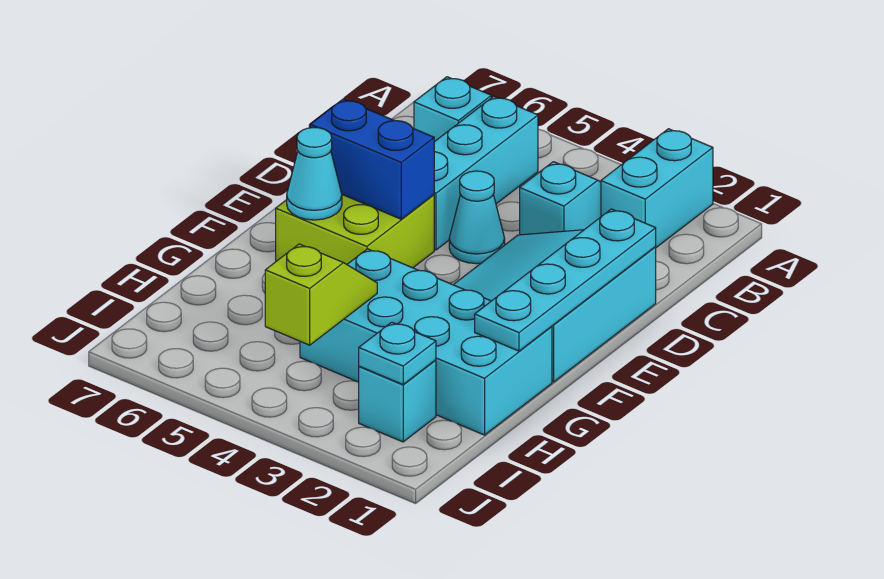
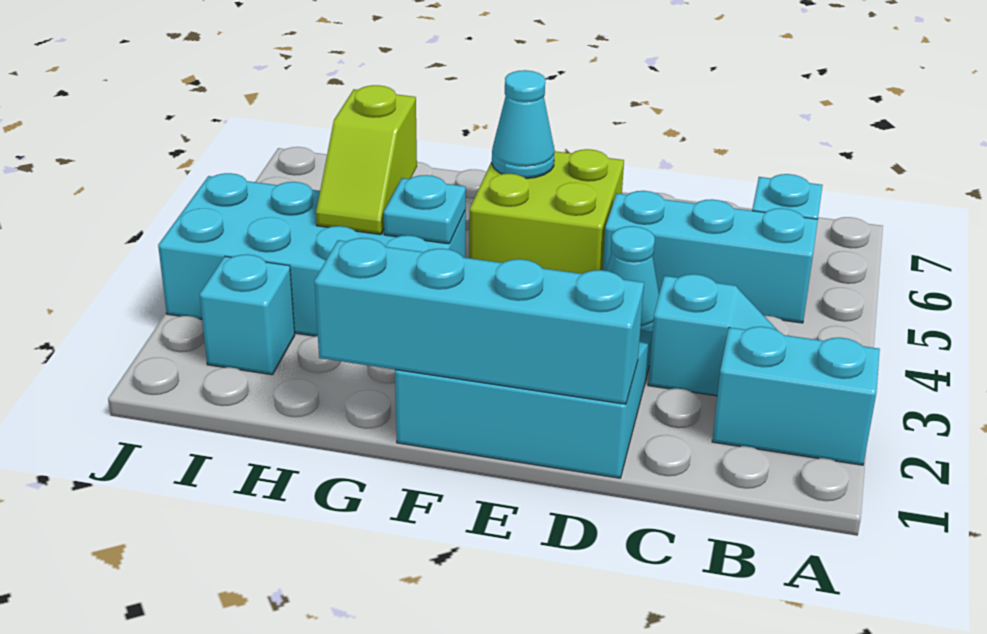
cyan 1x4 plate [475,209,656,351] -> cyan 1x4 brick [315,238,644,404]
blue 1x2 brick [310,99,434,219] -> none
cyan 2x4 brick [300,249,552,435] -> cyan 2x4 brick turned to [158,173,466,336]
lime 1x2 slope [265,244,377,345] -> lime 1x2 slope turned to [316,85,417,234]
cyan 1x1 plate [359,322,436,384] -> cyan 1x1 plate moved to [384,175,466,244]

